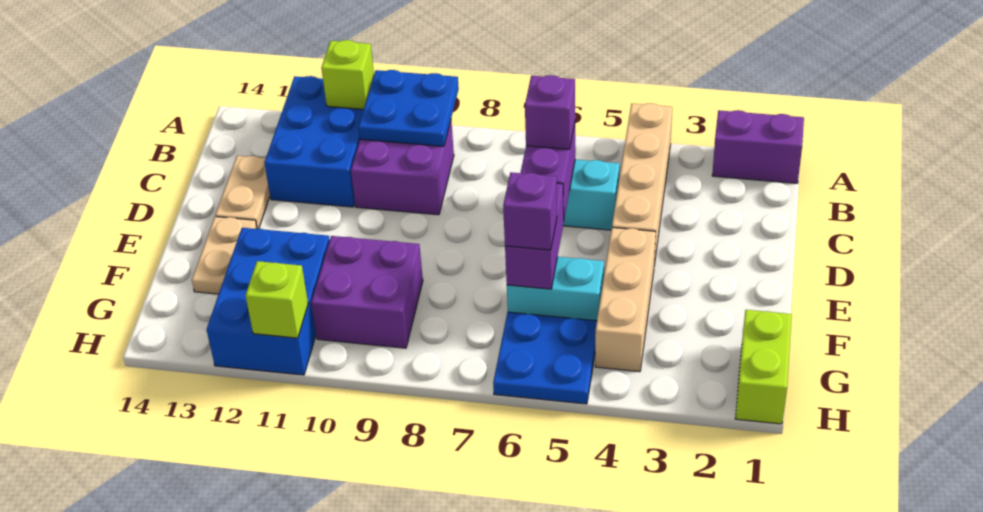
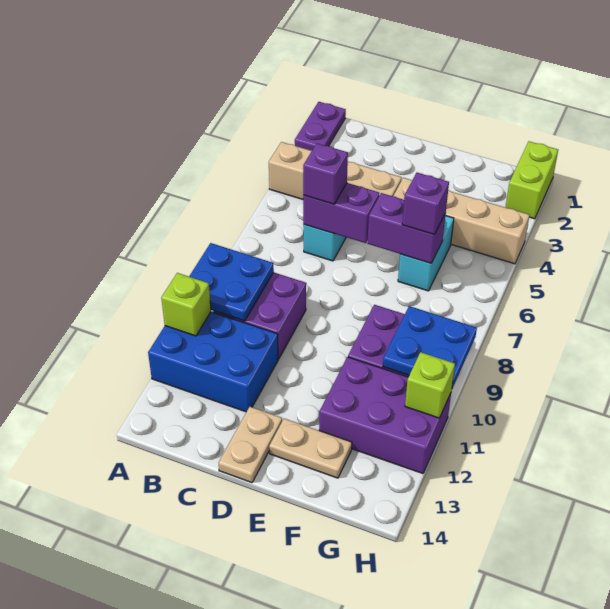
purple 1x2 brick [712,110,804,183] -> purple 1x2 plate [295,102,346,151]
tan 1x2 plate [215,156,270,229] -> tan 1x2 plate turned to [219,407,282,483]
tan 1x3 brick [595,228,656,372] -> tan 1x4 brick [394,178,529,264]
blue 2x3 brick [207,228,330,375] -> purple 2x3 brick [319,357,451,474]
lime 1x2 brick [735,310,792,424] -> lime 1x2 brick turned to [505,141,558,219]
blue 2x2 plate [493,312,597,404] -> blue 2x2 plate moved to [383,306,477,388]

